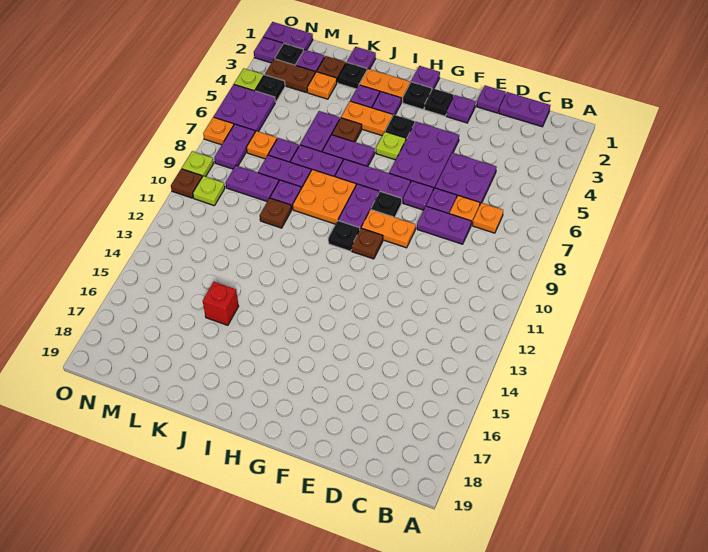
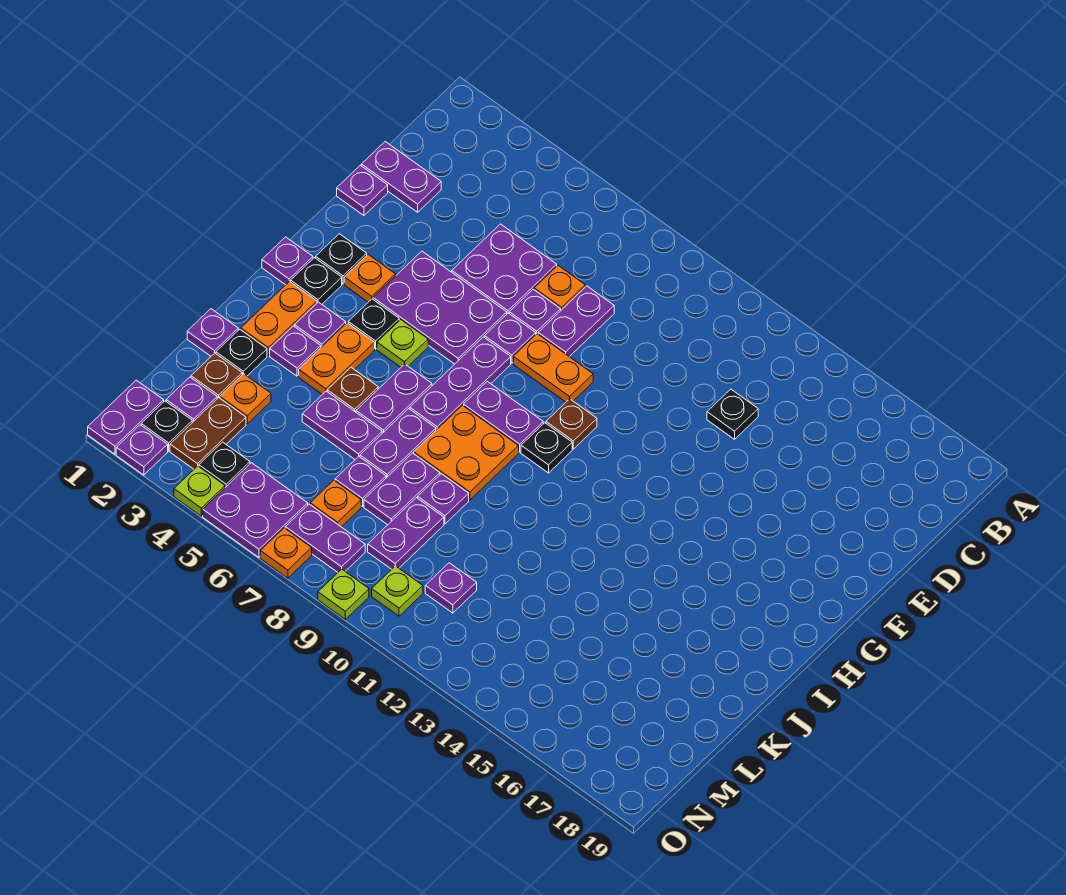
purple 1x2 plate [499,92,550,127] -> purple 1x2 plate turned to [361,142,441,212]
orange 1x1 plate [473,203,503,233] -> orange 1x1 plate moved to [344,255,396,302]
purple 1x1 plate [446,95,476,123] -> purple 1x1 plate moved to [425,563,477,613]
orange 1x2 plate [361,210,416,248] -> orange 1x2 plate turned to [513,334,593,402]
black 1x1 plate [371,191,402,217] -> black 1x1 plate moved to [707,389,758,439]
brown 1x1 plate [260,198,291,228] -> none
red 1x1 brick [203,282,239,325] -> none
brown 1x1 plate [171,169,202,198] -> none

